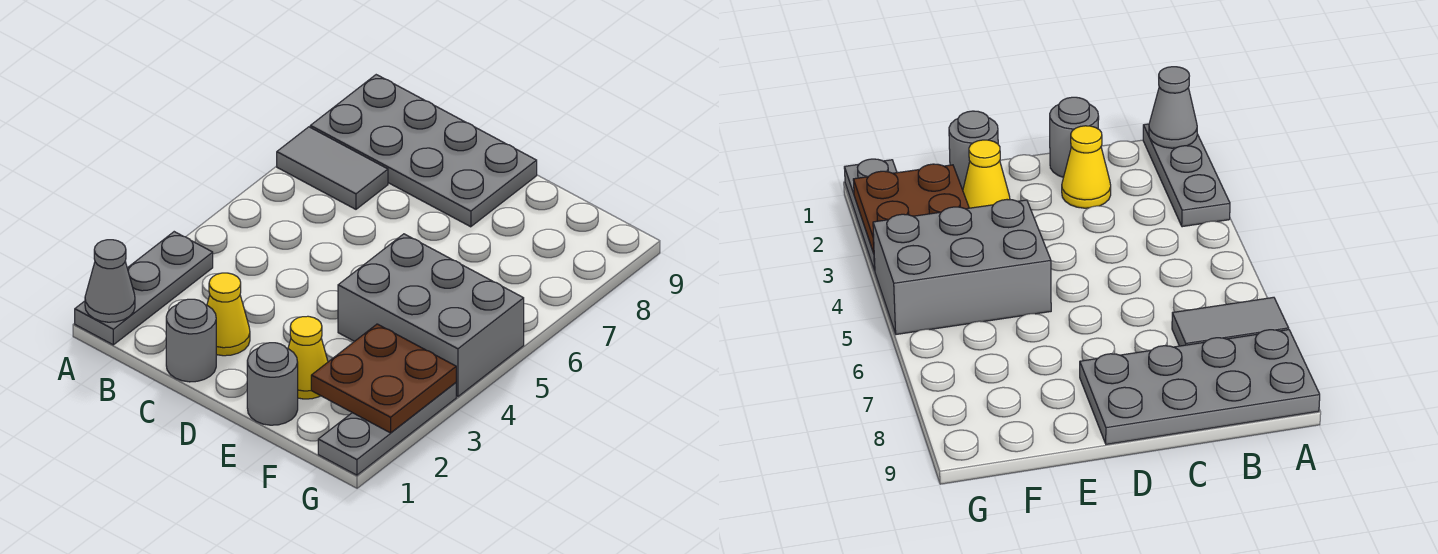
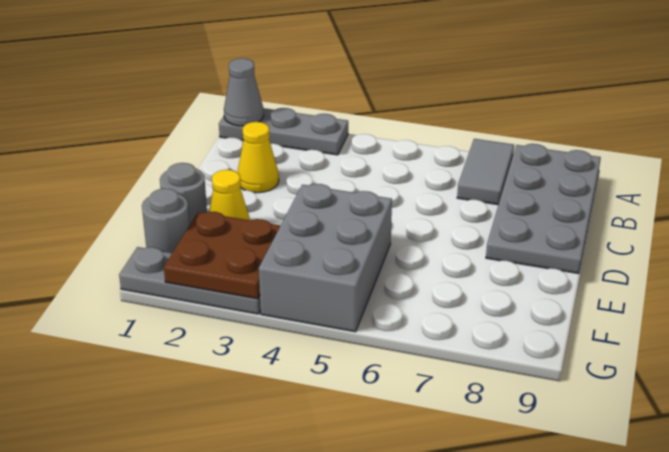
grey 1x1 round brick [166,299,216,382] -> grey 1x1 round brick moved to [142,188,190,253]

